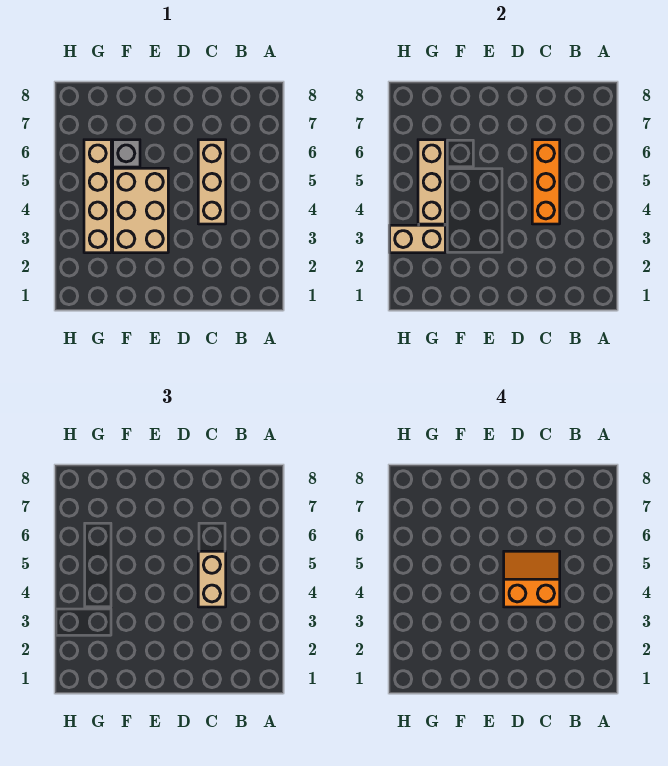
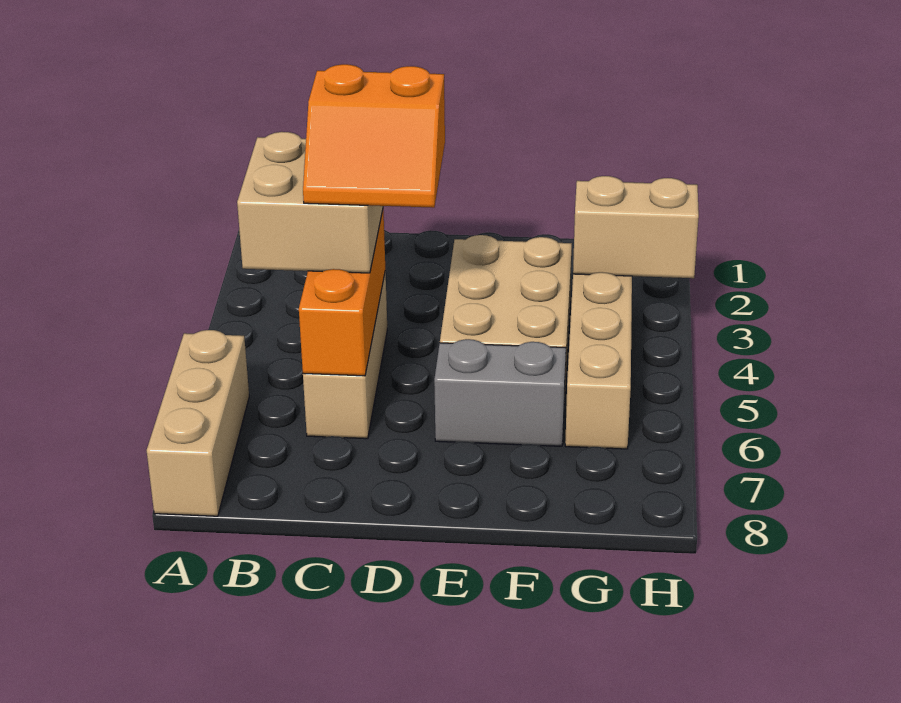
tan 1x2 brick [198,551,226,607] -> tan 2x2 brick [237,132,383,273]
grey 1x1 brick [113,140,140,167] -> grey 1x2 brick [434,339,566,446]
tan 1x3 brick [418,140,445,224] -> tan 1x3 brick moved to [147,330,249,516]

